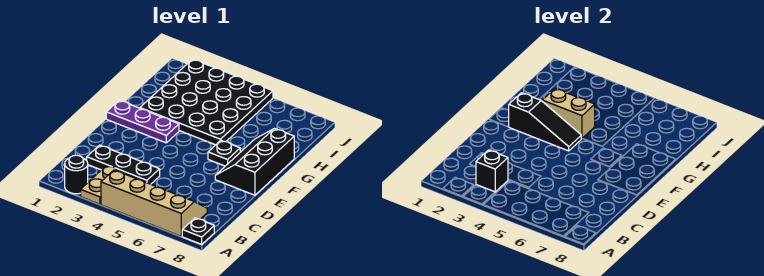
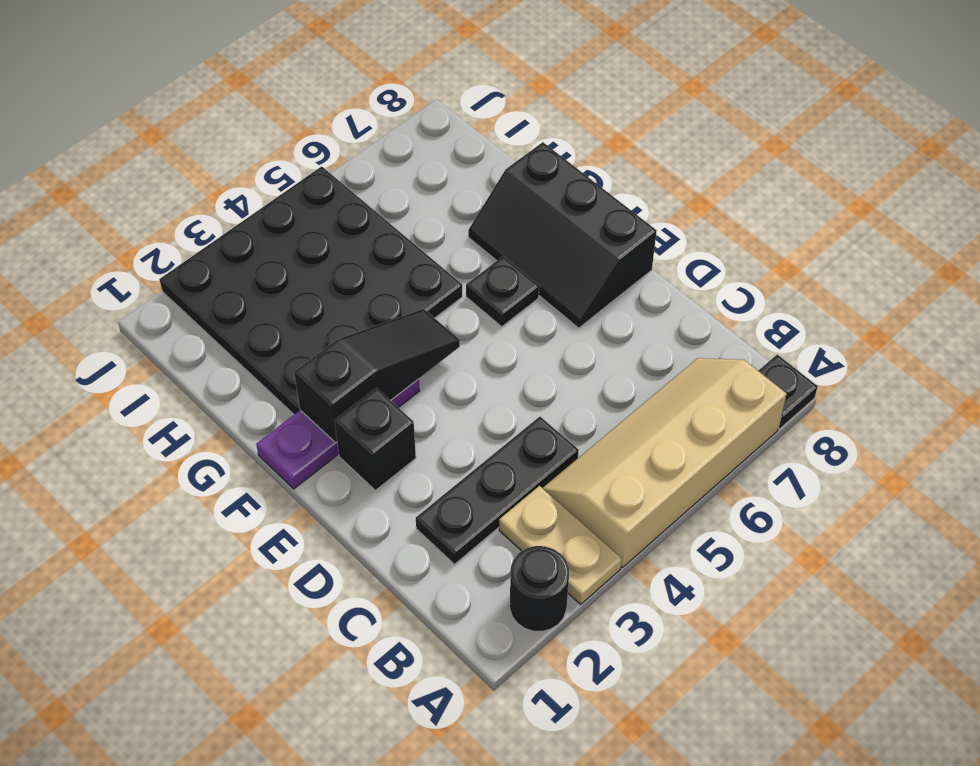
black 1x1 brick [476,150,508,192] -> black 1x1 brick moved to [334,388,416,490]
tan 1x2 brick [542,89,595,139] -> none

